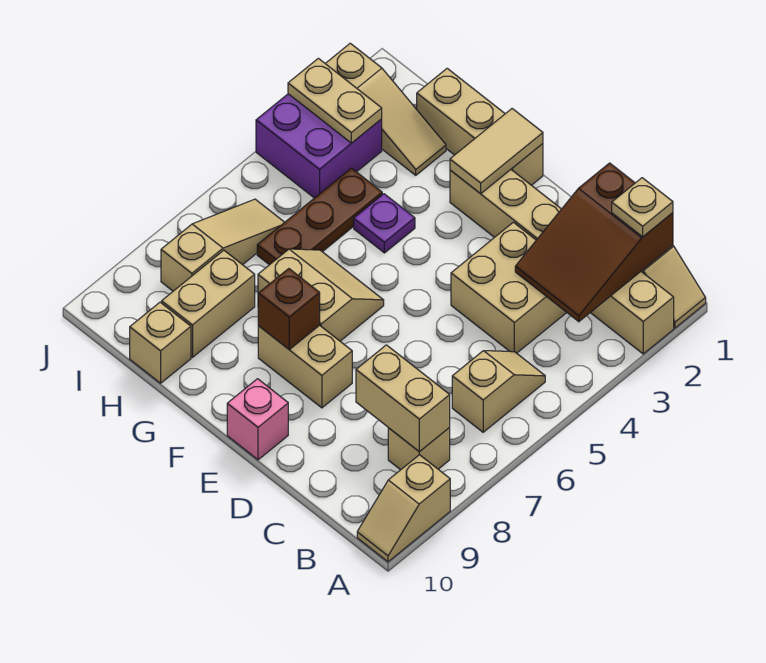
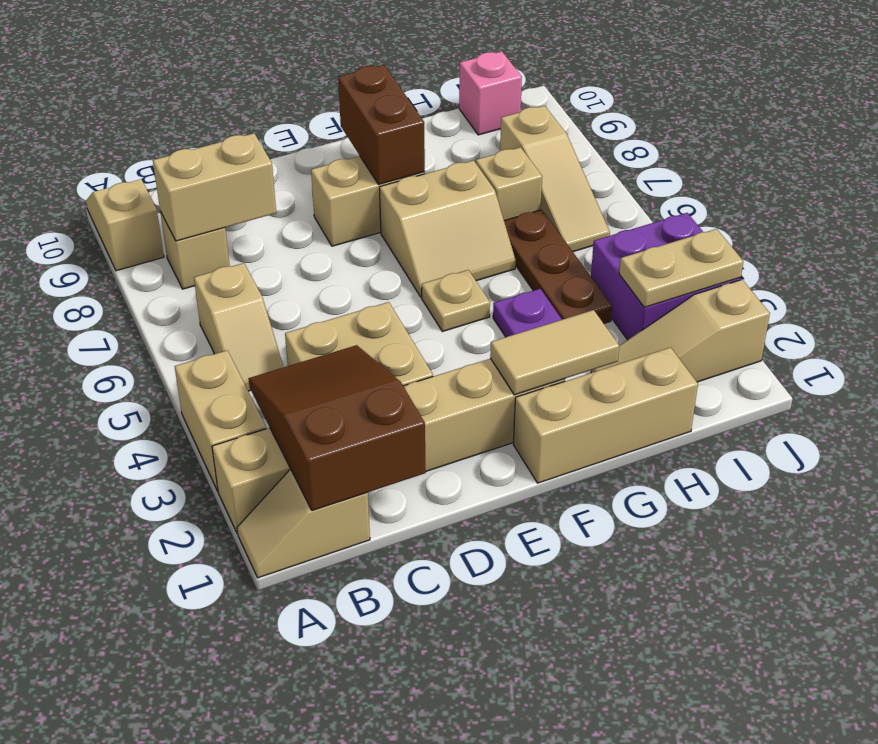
tan 1x1 plate [612,178,673,237] -> tan 1x1 plate moved to [422,270,490,332]
pink 1x1 brick [227,379,288,460] -> pink 1x1 brick moved to [459,51,522,135]
tan 1x2 tile [450,109,543,194] -> tan 1x2 tile turned to [490,310,619,395]
brown 1x1 brick [258,269,320,349] -> brown 1x2 brick [338,65,425,185]
tan 1x2 brick [162,250,255,357] -> tan 1x2 brick moved to [175,351,266,491]
tan 1x1 brick [130,302,191,383] -> tan 1x1 brick moved to [476,147,542,220]

